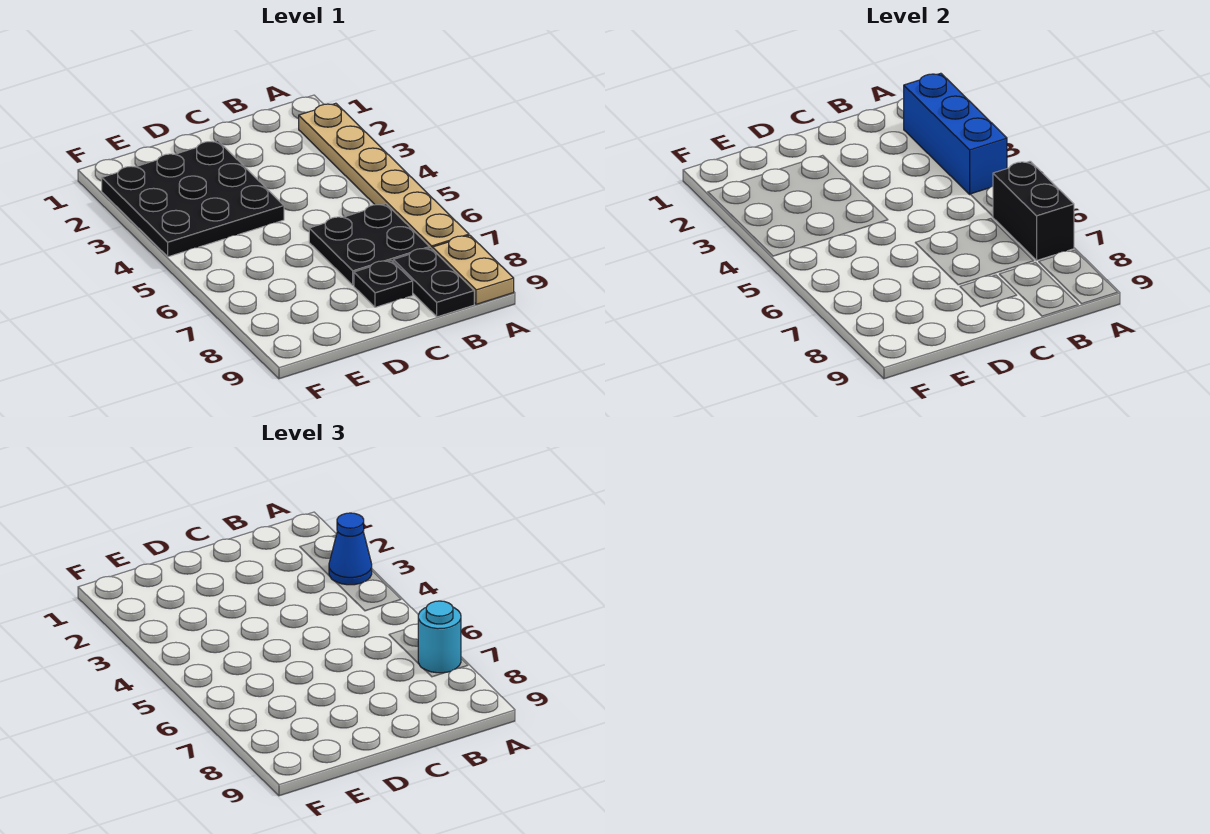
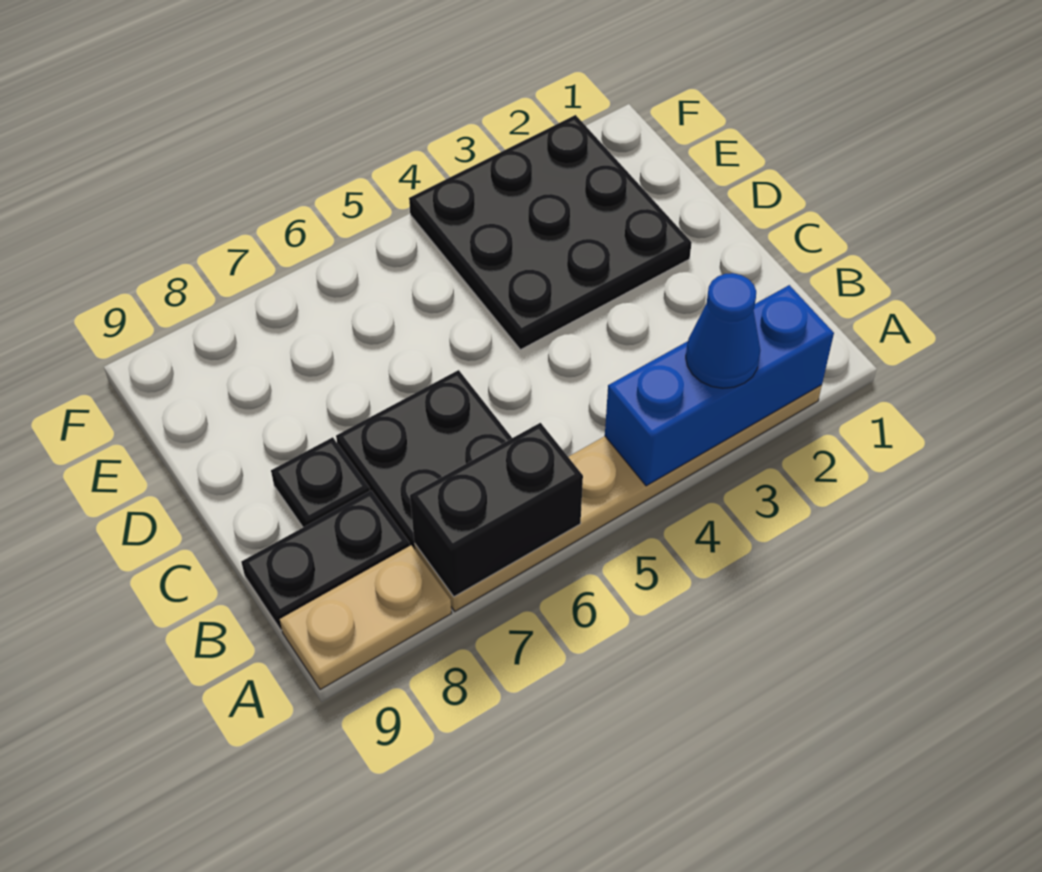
cyan 1x1 round brick [418,601,461,673] -> none

